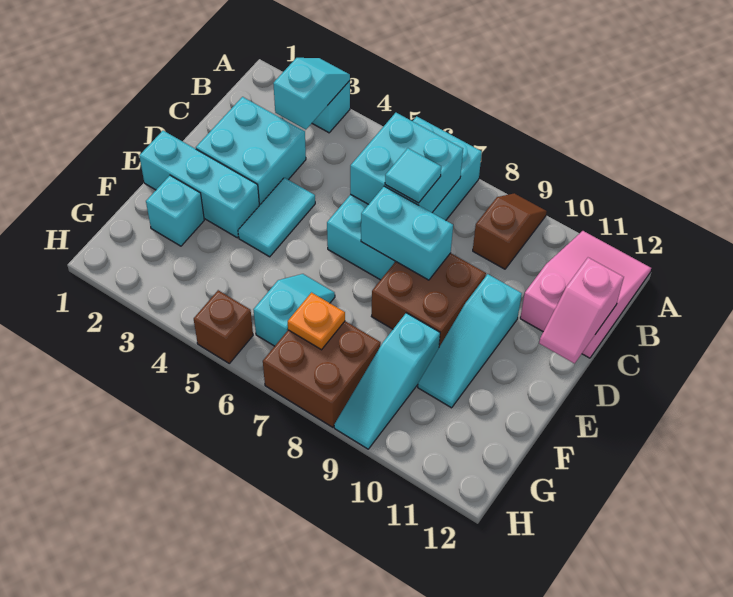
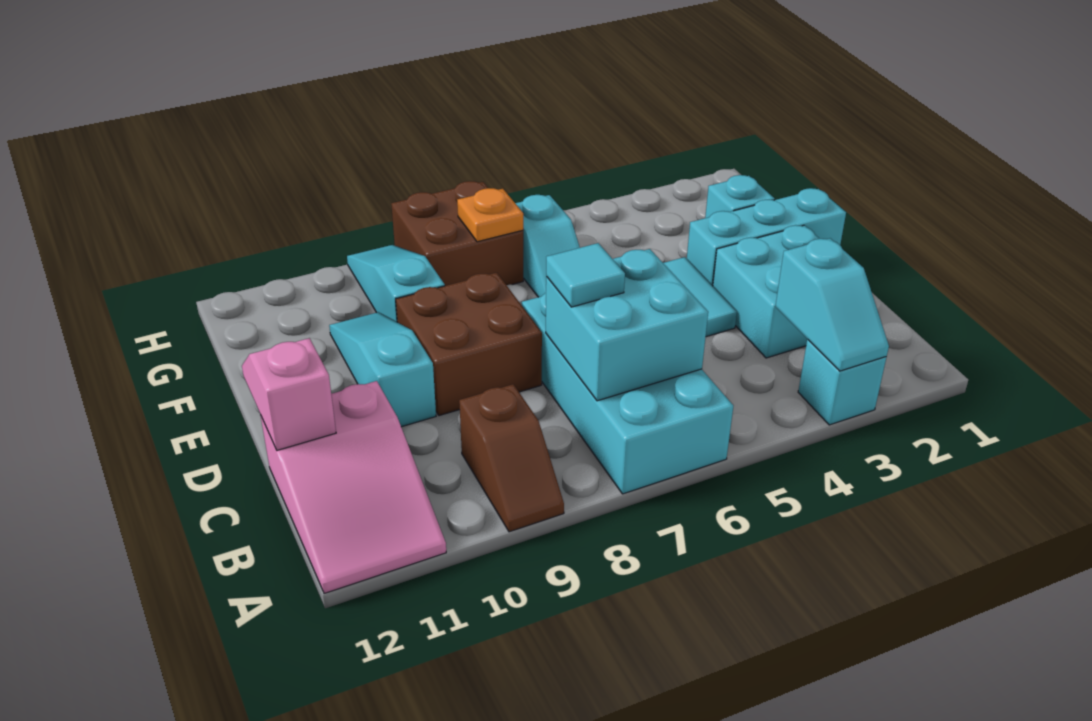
cyan 1x2 brick [361,186,453,280] -> none
brown 1x1 brick [194,290,253,363] -> none

